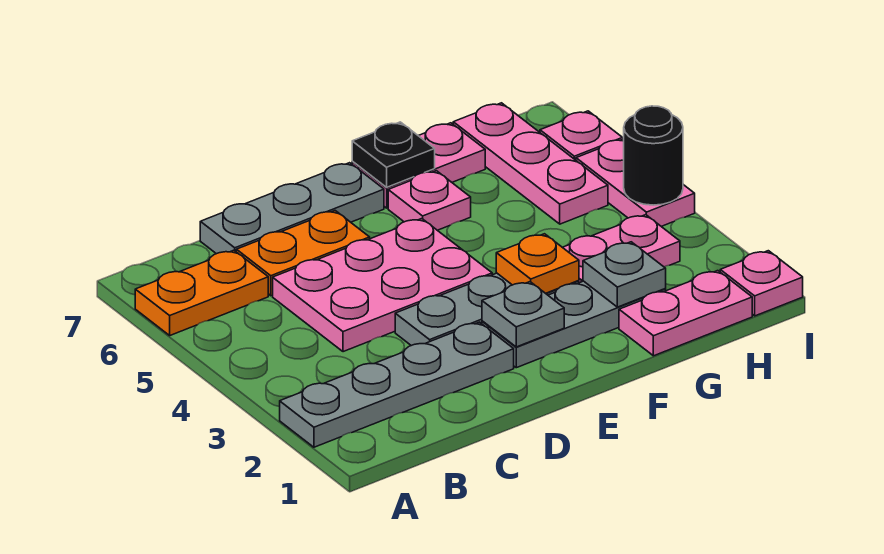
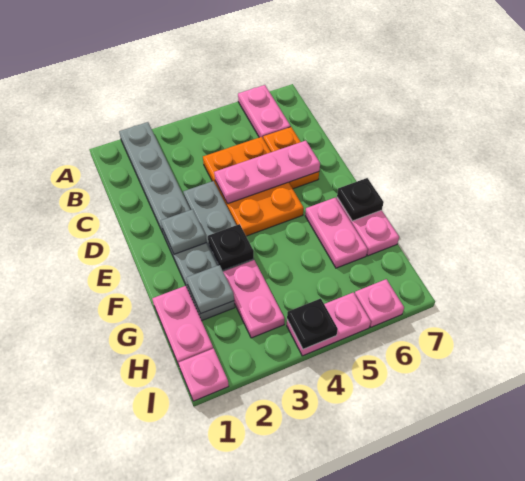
orange 1x2 plate [135,250,268,335] -> pink 1x2 plate [238,85,291,137]
pink 2x3 plate [273,219,492,352] -> orange 2x3 plate [203,137,304,236]
grey 1x3 plate [200,163,384,254] -> none
orange 1x1 plate [496,234,579,293] -> black 1x1 plate [208,224,254,270]
pink 1x1 plate [388,171,471,230] -> pink 1x2 plate [305,198,368,268]
pink 1x3 plate [453,103,608,224] -> pink 1x3 plate moved to [214,140,320,204]
black 1x1 round brick [624,106,683,205] -> black 1x1 plate [287,298,338,349]

